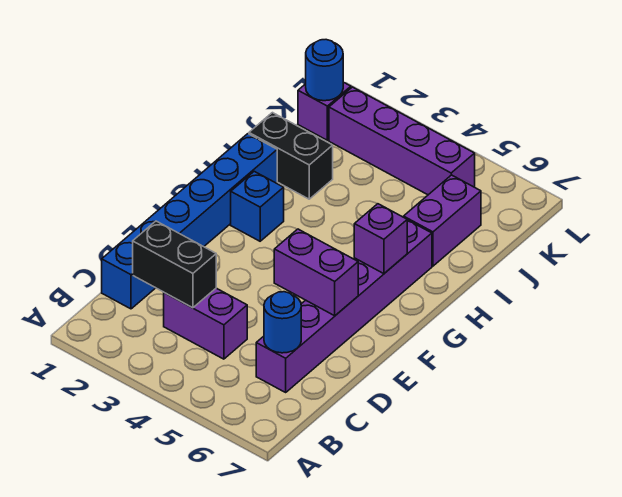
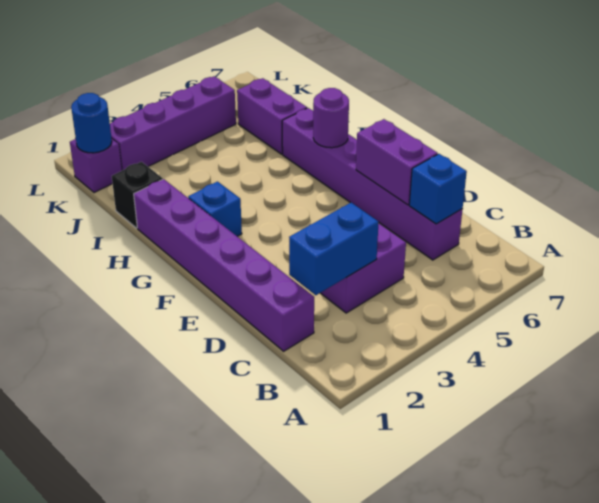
blue 1x6 brick [102,134,277,309] -> purple 1x6 brick [134,179,314,351]
black 1x2 brick [133,221,216,308] -> blue 1x2 brick [289,203,379,295]
blue 1x1 round brick [264,292,301,353] -> blue 1x1 brick [409,154,467,224]
purple 1x2 brick [274,229,358,316] -> purple 1x2 brick turned to [356,119,438,205]
purple 1x1 brick [354,204,407,274] -> purple 1x1 round brick [313,88,349,148]
black 1x2 brick [249,113,333,199] -> black 1x1 brick [112,162,163,228]

